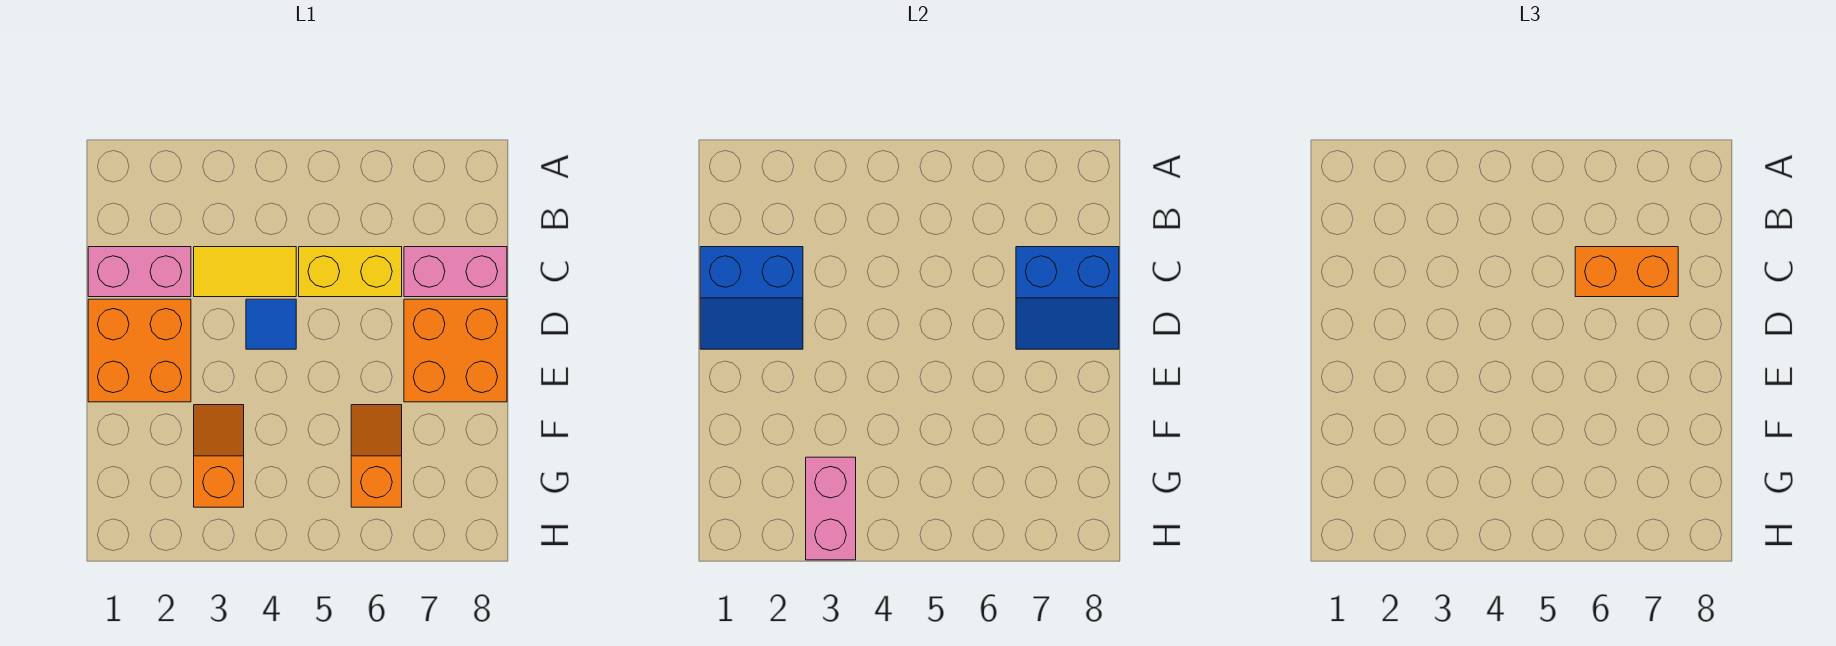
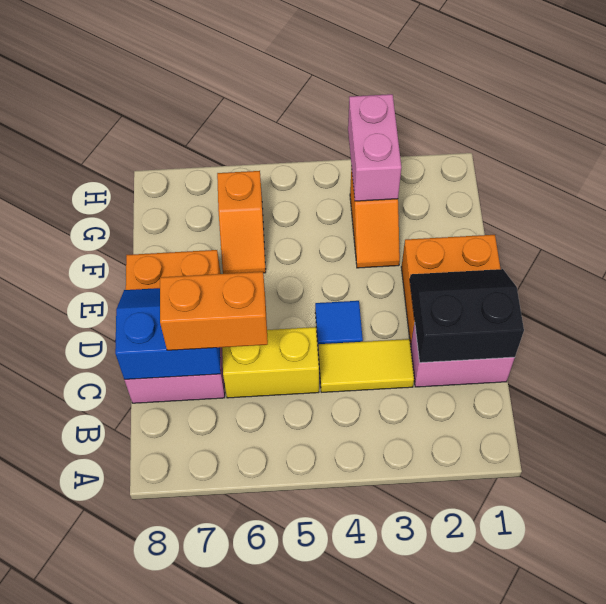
blue 2x2 slope [700,247,803,349] -> black 2x2 slope [410,269,524,363]

